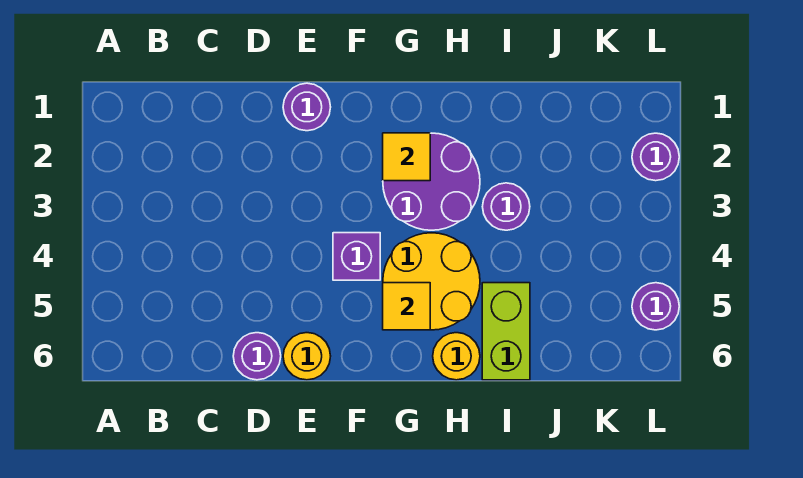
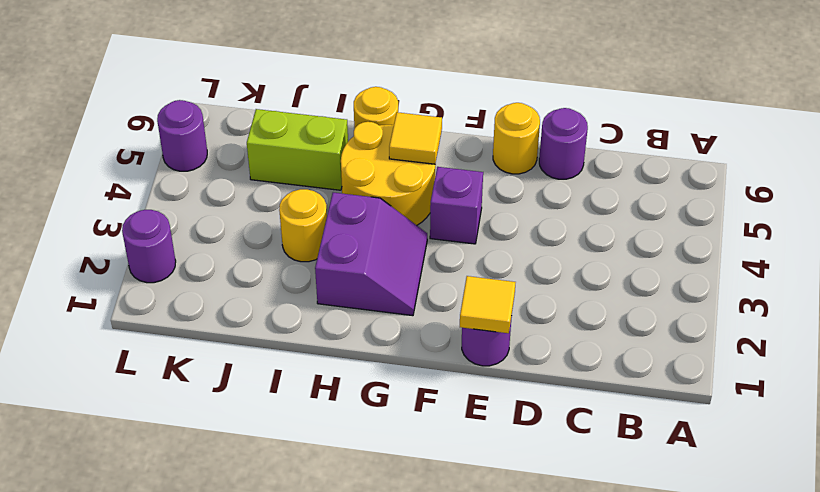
purple 2x2 round brick [383,133,480,230] -> purple 2x2 slope [315,193,427,316]
yellow 1x1 tile [383,133,430,181] -> yellow 1x1 tile moved to [460,276,516,333]
purple 1x1 round brick [482,183,530,230] -> yellow 1x1 round brick [279,189,327,262]
lime 1x2 brick [482,283,530,380] -> lime 1x2 brick turned to [247,109,348,190]

